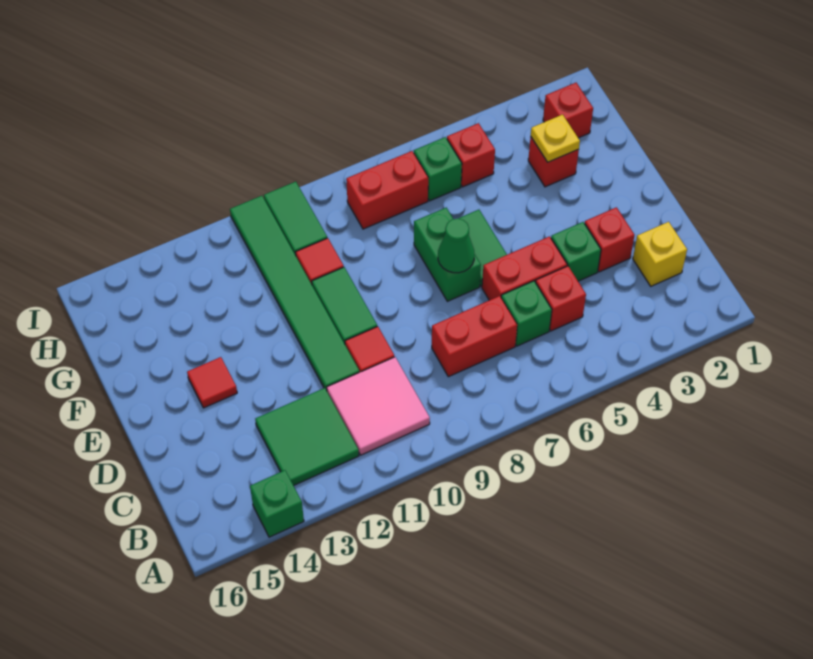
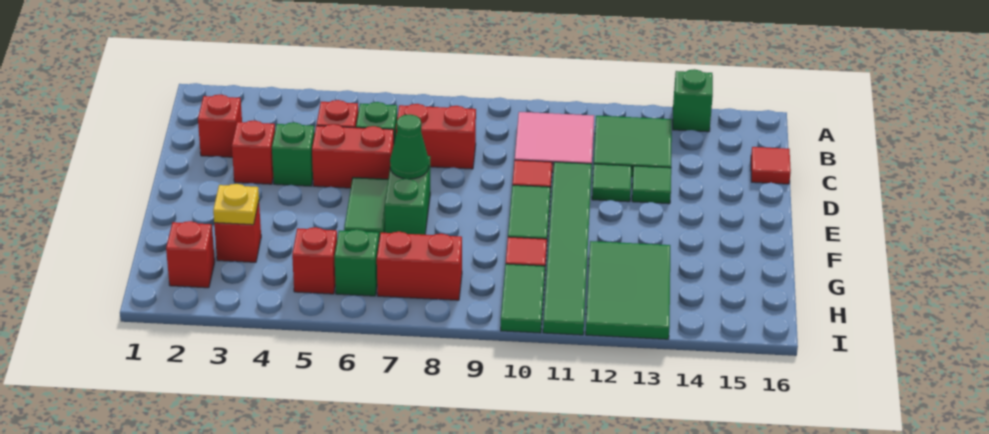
yellow 1x1 brick [633,222,687,286] -> red 1x1 brick [198,94,242,157]
none -> green 1x1 tile [592,164,631,202]
none -> green 1x1 tile [632,166,671,204]
red 1x1 tile [187,357,237,408] -> red 1x1 tile moved to [751,147,791,184]
none -> green 2x3 tile [586,241,670,339]

